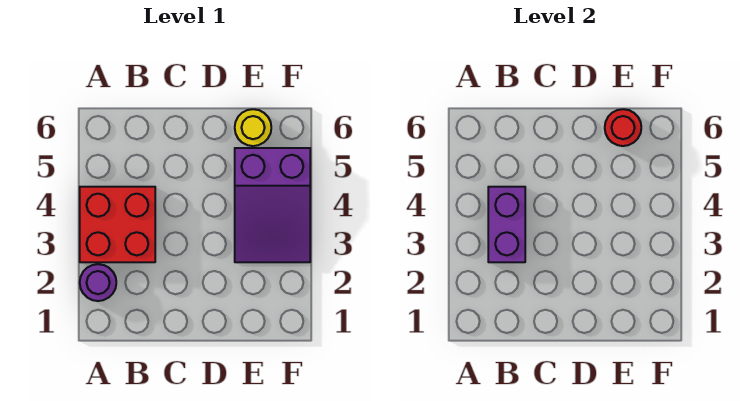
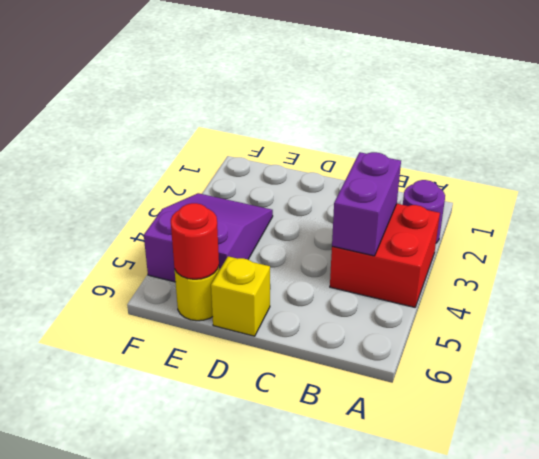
none -> yellow 1x1 brick [211,256,270,336]

